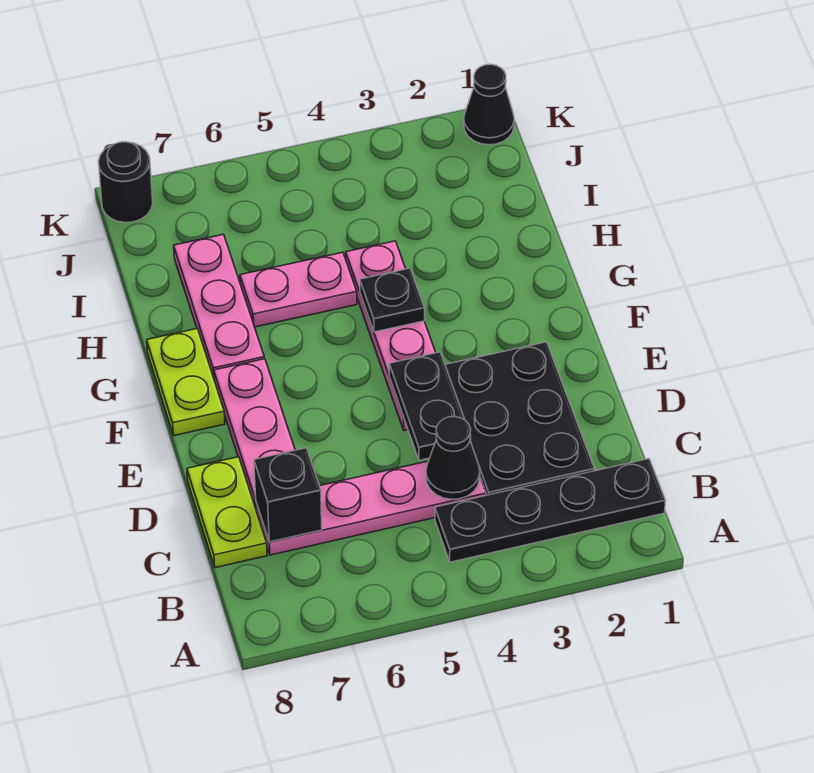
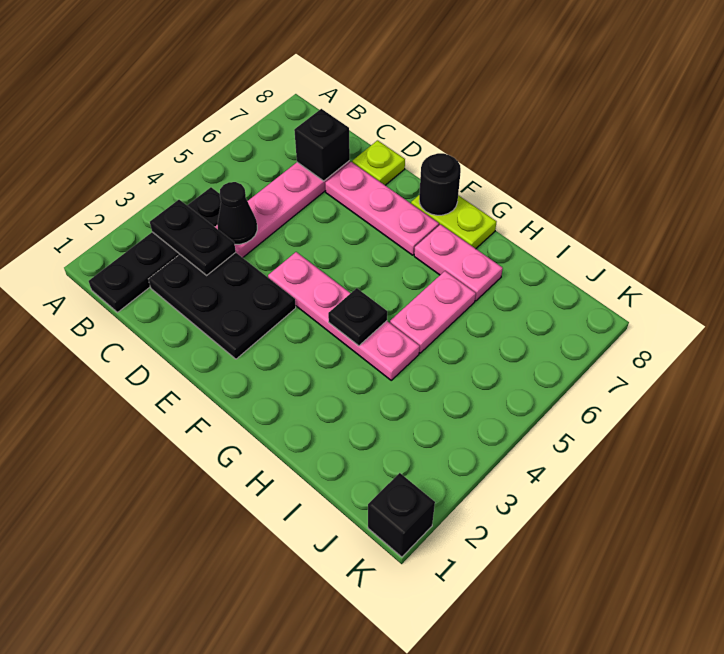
lime 1x2 plate [187,457,267,568] -> lime 1x1 plate [352,140,405,185]
black 1x2 plate [389,352,471,460] -> black 1x2 plate moved to [150,200,236,275]
pink 1x3 plate [174,234,264,377] -> pink 1x2 plate [414,224,503,301]
black 1x1 cone [464,64,514,145] -> black 1x1 brick [368,473,435,557]
black 1x1 round brick [98,142,153,223] -> black 1x1 round brick moved to [419,153,461,215]

